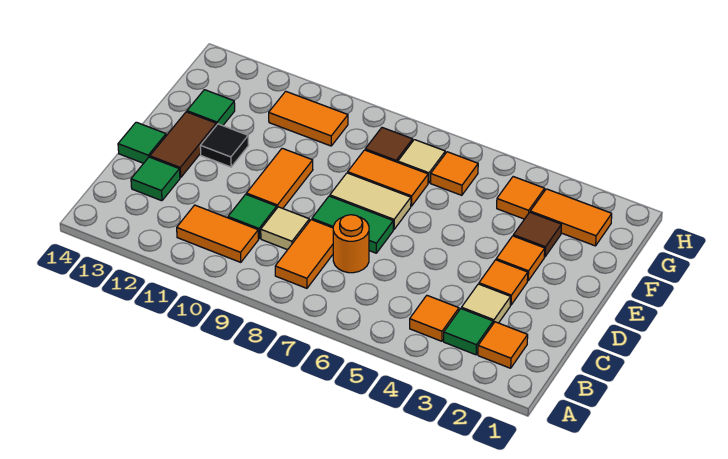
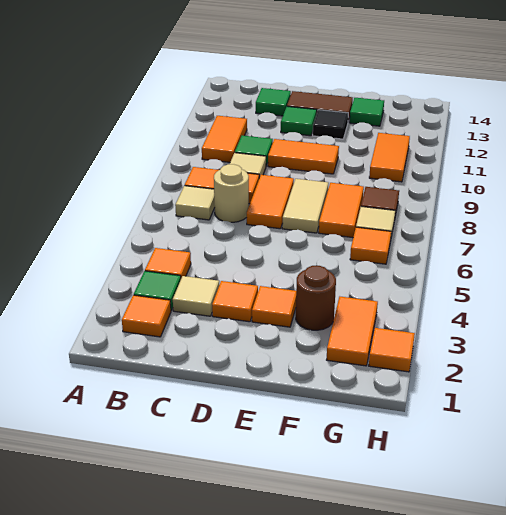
none -> tan 1x1 tile [175,186,215,220]
orange 1x1 round brick [333,215,369,273] -> tan 1x1 round brick [214,164,249,222]
green 1x2 tile [312,196,393,253] -> orange 1x2 tile [247,175,294,229]
green 1x1 tile [118,122,166,163] -> green 1x1 tile moved to [281,106,317,136]
brown 1x1 tile [513,212,561,257] -> brown 1x1 round brick [296,266,336,330]
orange 1x1 tile [497,177,545,219] -> orange 1x1 tile moved to [369,328,415,372]

